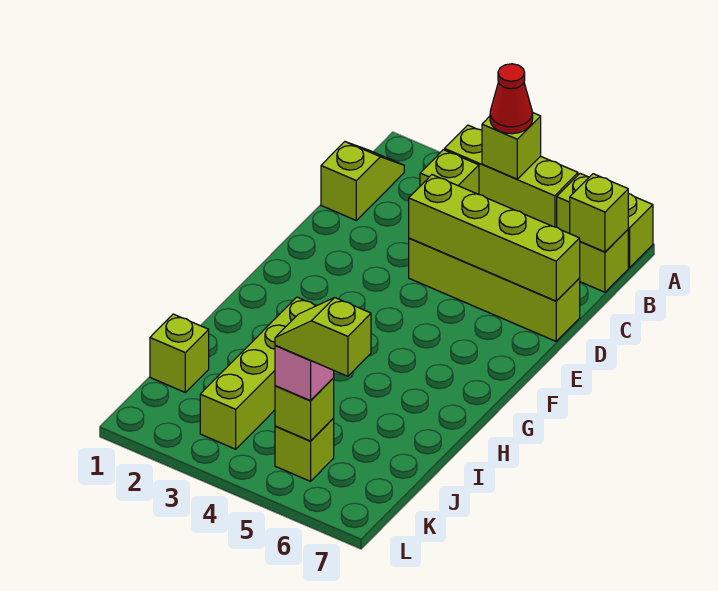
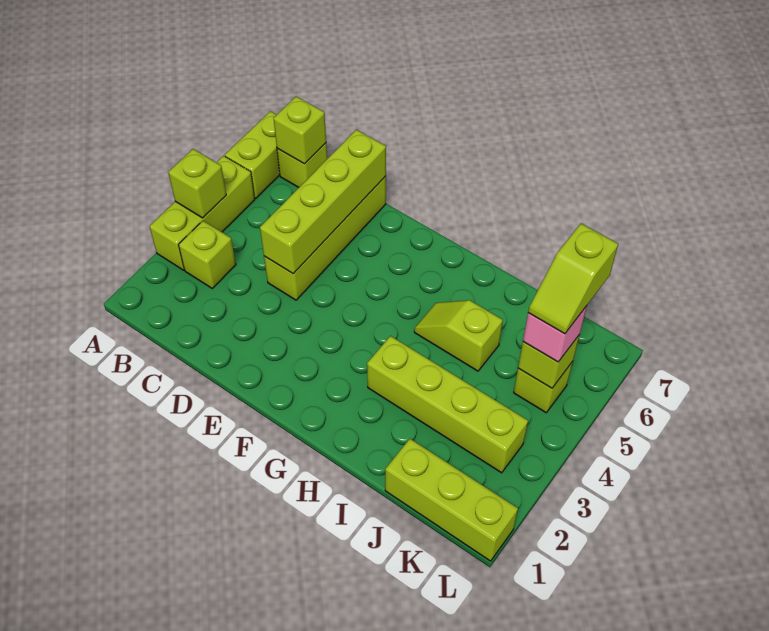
red 1x1 cone [490,64,533,134] -> none
lime 1x2 slope [321,142,404,220] -> lime 1x2 slope moved to [414,300,503,371]
lime 1x1 brick [150,314,209,392] -> lime 1x3 brick [385,439,518,561]

